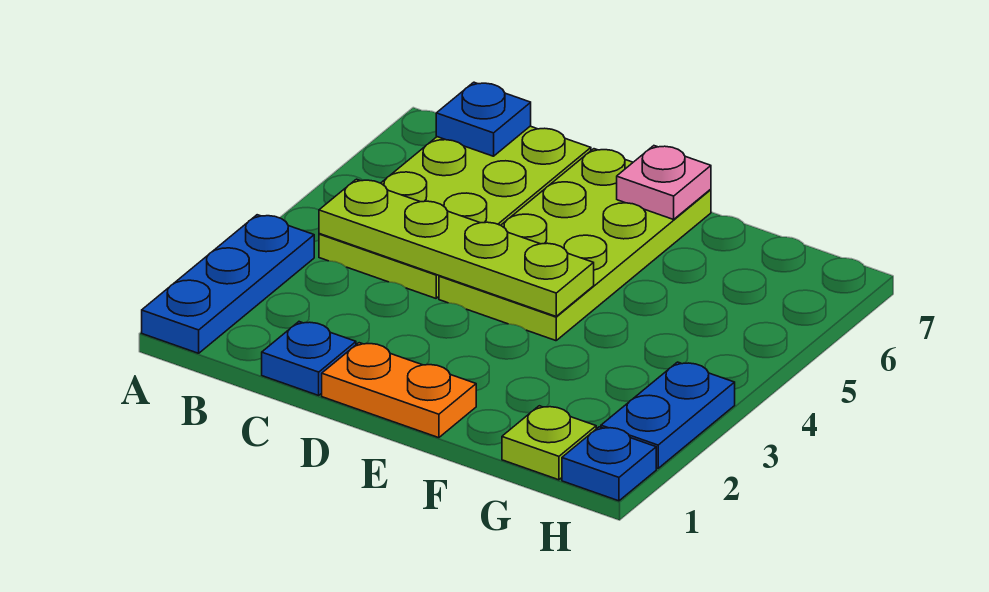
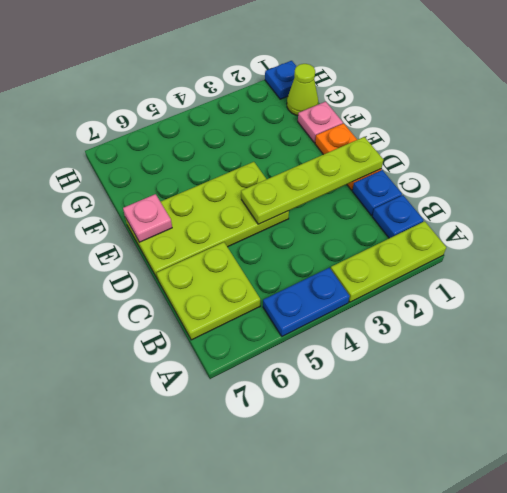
blue 1x3 plate [142,215,314,353] -> lime 1x3 plate [331,221,446,302]
lime 2x4 plate [319,126,591,298] -> lime 2x2 plate [157,242,260,340]
lime 1x4 plate [319,179,594,316] -> lime 1x4 plate turned to [241,137,383,224]
blue 1x1 plate [436,82,531,156] -> blue 1x1 plate moved to [372,195,424,238]
none -> pink 1x1 plate [298,102,343,143]
lime 1x1 plate [502,406,596,480] -> lime 1x1 cone [287,64,318,116]
blue 1x2 plate [601,362,735,468] -> blue 1x2 plate moved to [263,268,350,336]

